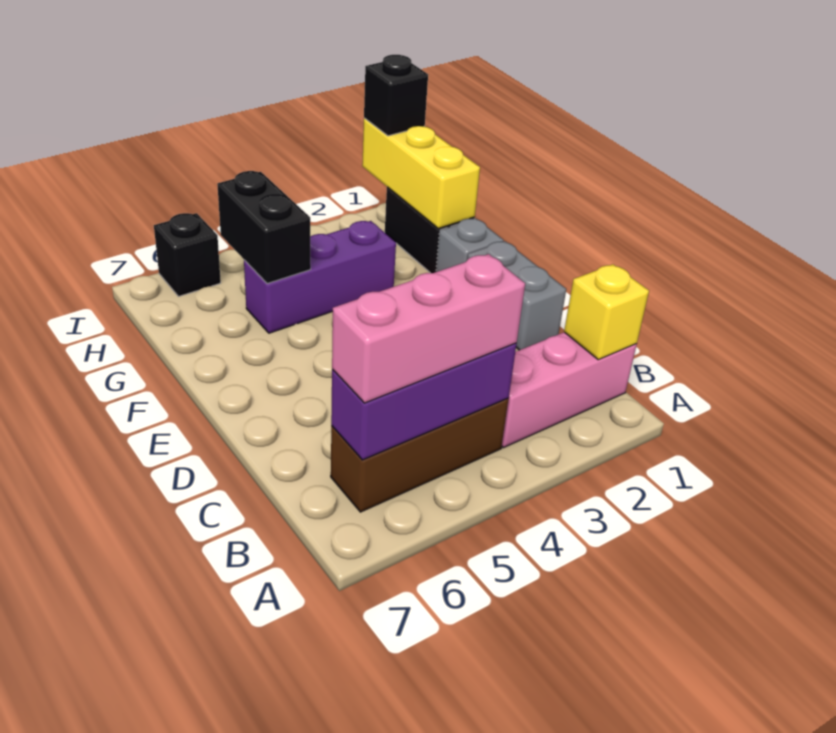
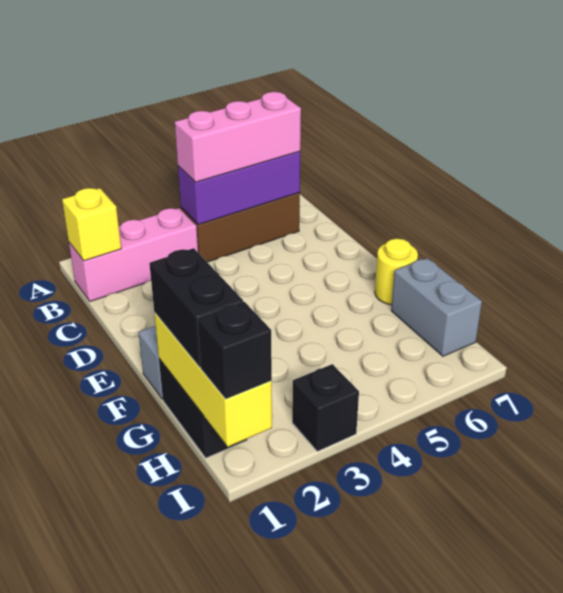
grey 1x2 brick [467,241,566,350] -> grey 1x2 brick moved to [391,258,482,356]
none -> yellow 1x1 round brick [375,239,418,305]
purple 1x3 brick [244,221,396,333] -> none
black 1x2 brick [217,171,311,284] -> black 1x2 brick moved to [149,248,243,367]
black 1x1 brick [154,213,221,297] -> black 1x1 brick moved to [292,364,359,451]

